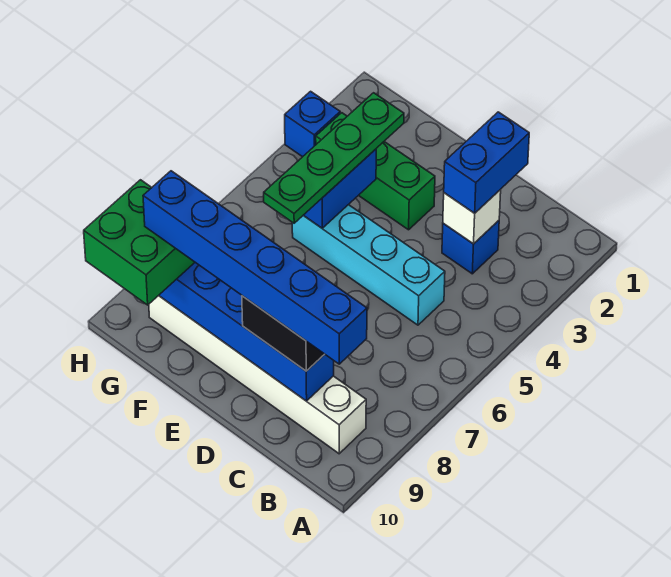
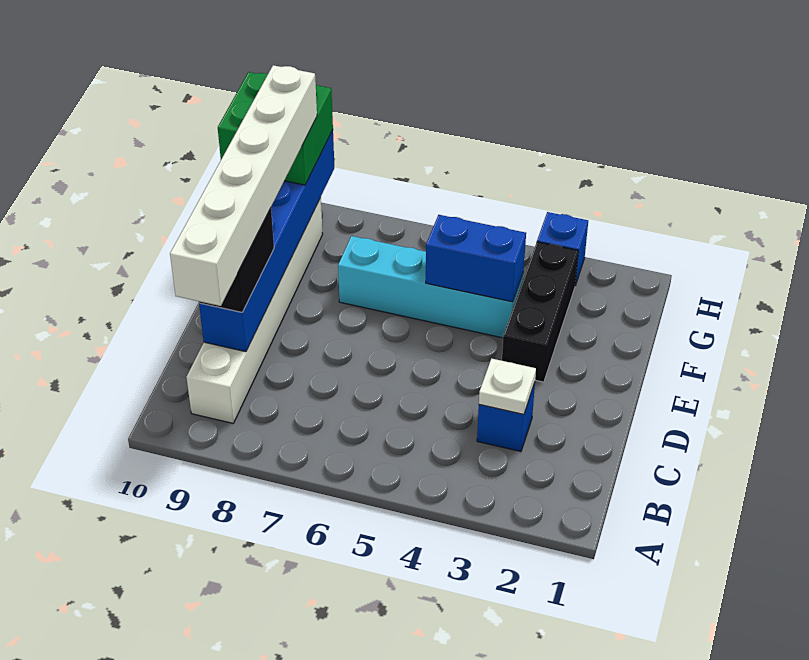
blue 1x6 brick [143,171,367,364] -> white 1x6 brick [170,65,317,306]
blue 1x2 brick [444,112,529,213] -> none
white 1x1 brick [443,190,501,244] -> white 1x1 plate [479,358,536,414]
cyan 1x4 brick [292,205,445,325] -> cyan 1x4 brick turned to [338,236,523,338]
green 1x3 brick [316,113,435,230] -> black 1x3 brick [502,242,578,382]
green 1x4 plate [264,93,404,223] -> none

